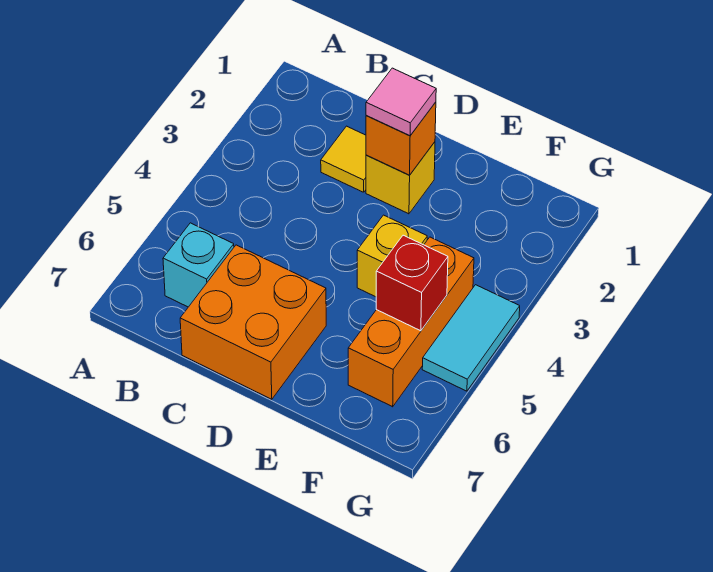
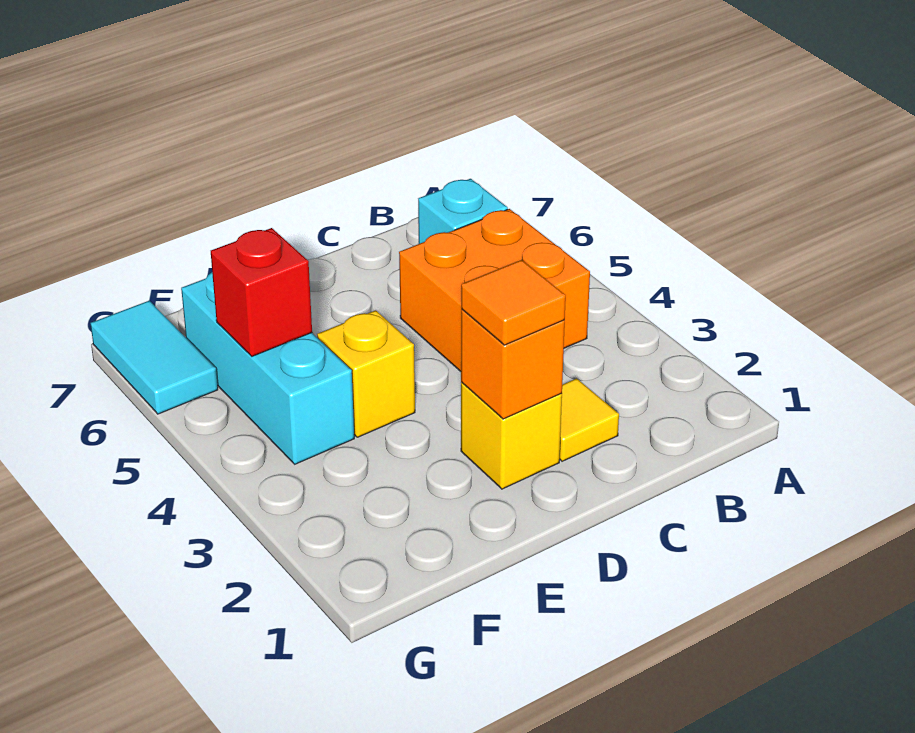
orange 2x2 brick [180,245,326,399] -> orange 2x2 brick moved to [399,209,590,371]
pink 1x1 tile [366,68,436,136] -> orange 1x1 tile [461,260,566,345]
orange 1x3 brick [348,237,474,407] -> cyan 1x3 brick [181,273,354,464]
cyan 1x2 tile [422,285,520,391] -> cyan 1x2 tile moved to [91,301,218,414]

